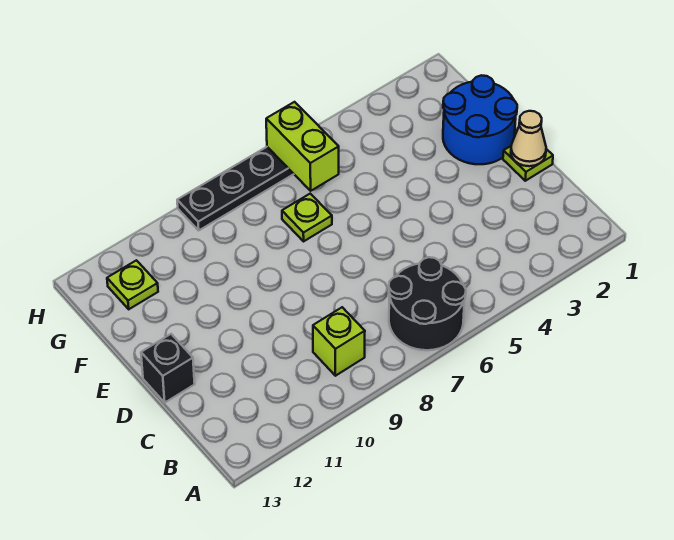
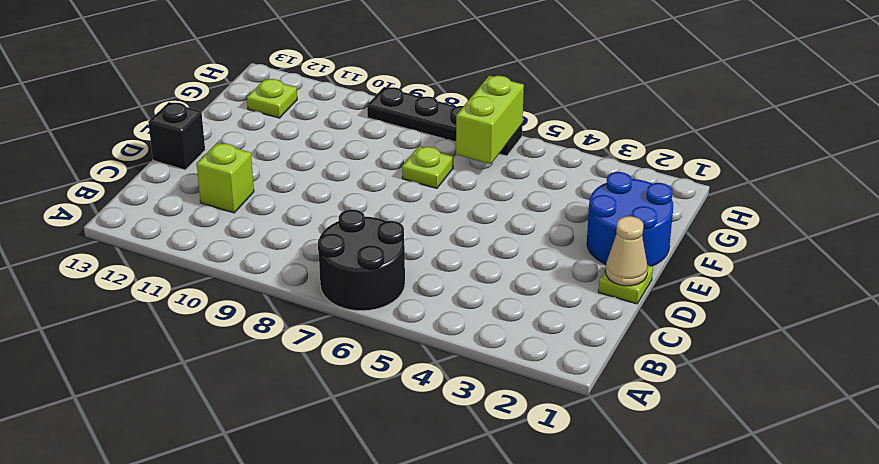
lime 1x1 brick [313,307,365,376] -> lime 1x1 brick moved to [197,143,254,213]

